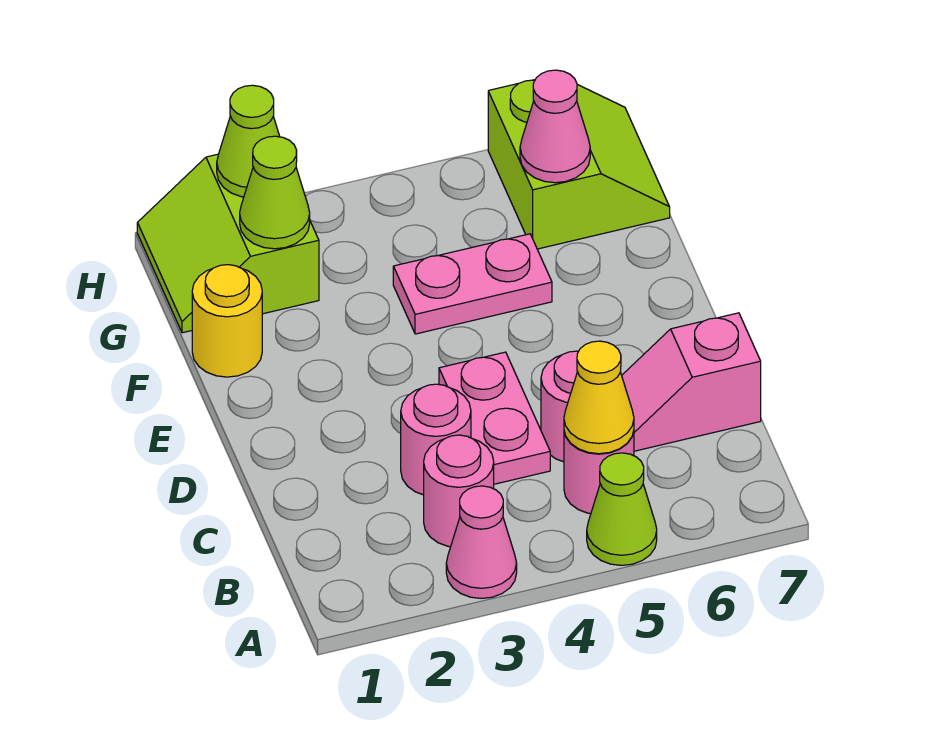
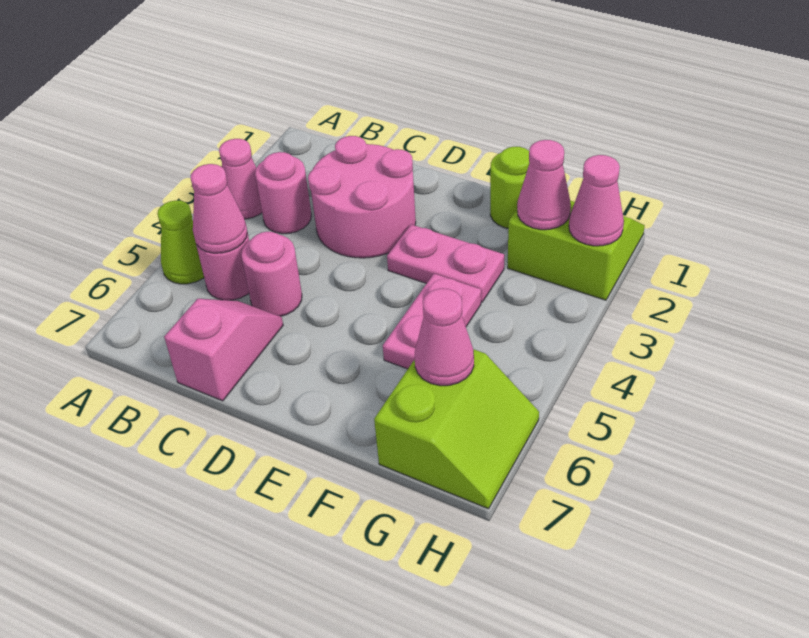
yellow 1x1 cone [564,341,634,454] -> pink 1x1 cone [191,164,247,253]
pink 1x1 round brick [401,384,471,495] -> pink 2x2 round brick [308,136,416,258]
pink 1x2 plate [439,352,550,484] -> pink 1x2 plate moved to [387,224,504,302]
yellow 1x1 round brick [192,265,262,377] -> lime 1x1 round brick [490,147,529,228]
lime 1x1 cone [240,136,310,249] -> pink 1x1 cone [517,140,571,230]
lime 2x2 slope [488,80,670,249] -> lime 2x2 slope turned to [374,349,539,509]
lime 1x1 cone [217,85,280,197] -> pink 1x1 cone [569,155,624,246]

